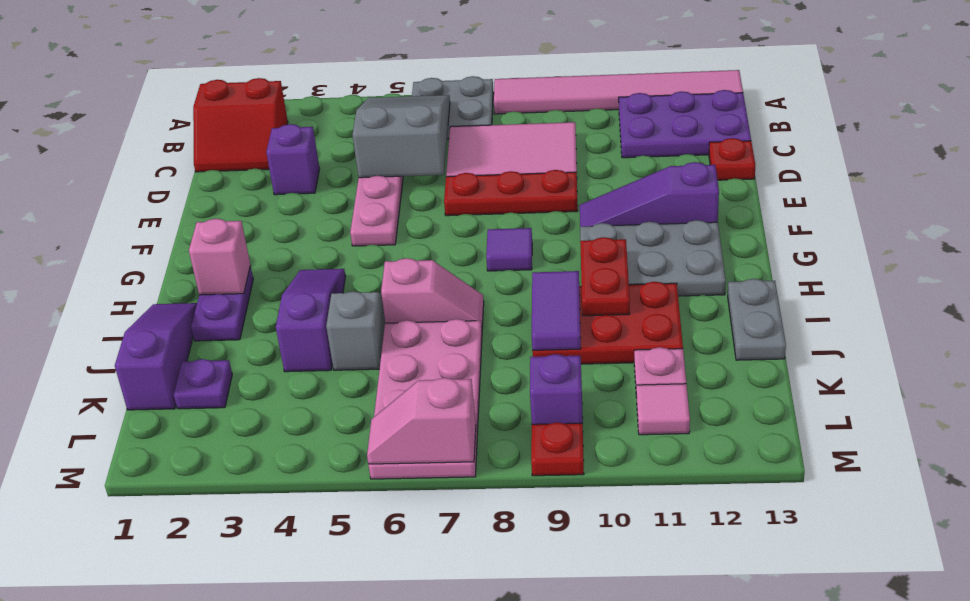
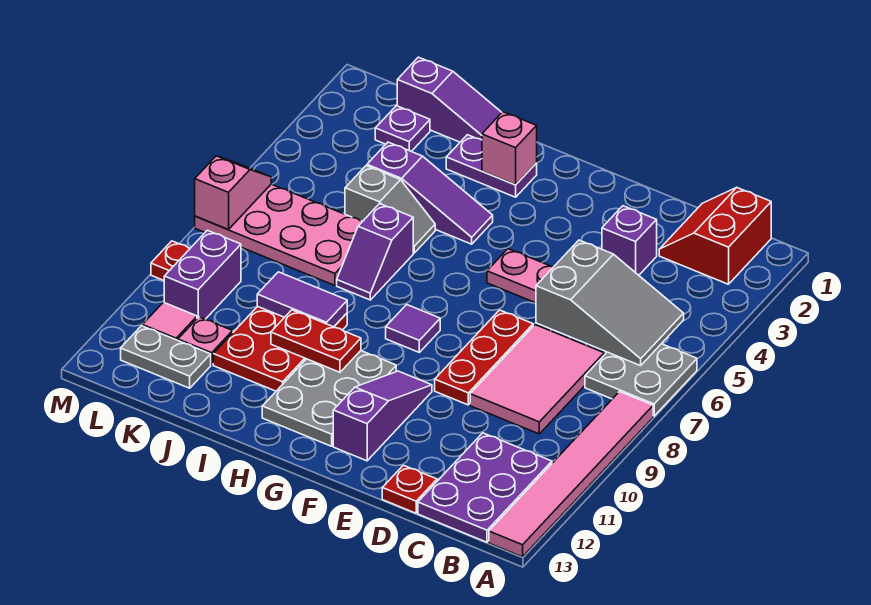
pink 1x2 slope [381,258,484,328] -> purple 1x2 slope [337,204,413,300]
grey 1x2 plate [728,279,786,360] -> grey 1x2 plate moved to [121,326,211,388]
purple 1x1 brick [530,354,583,424] -> purple 1x2 brick [164,230,241,319]

